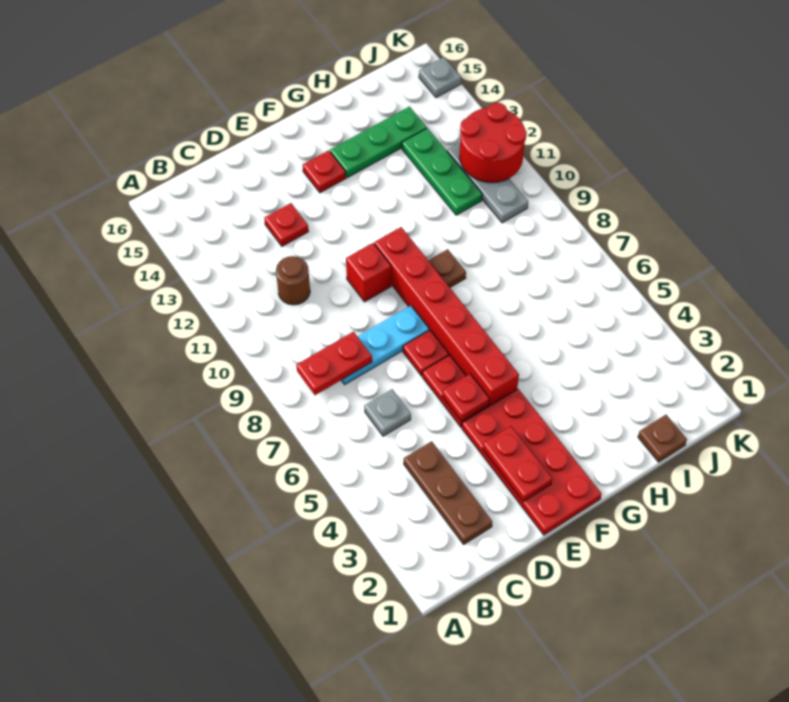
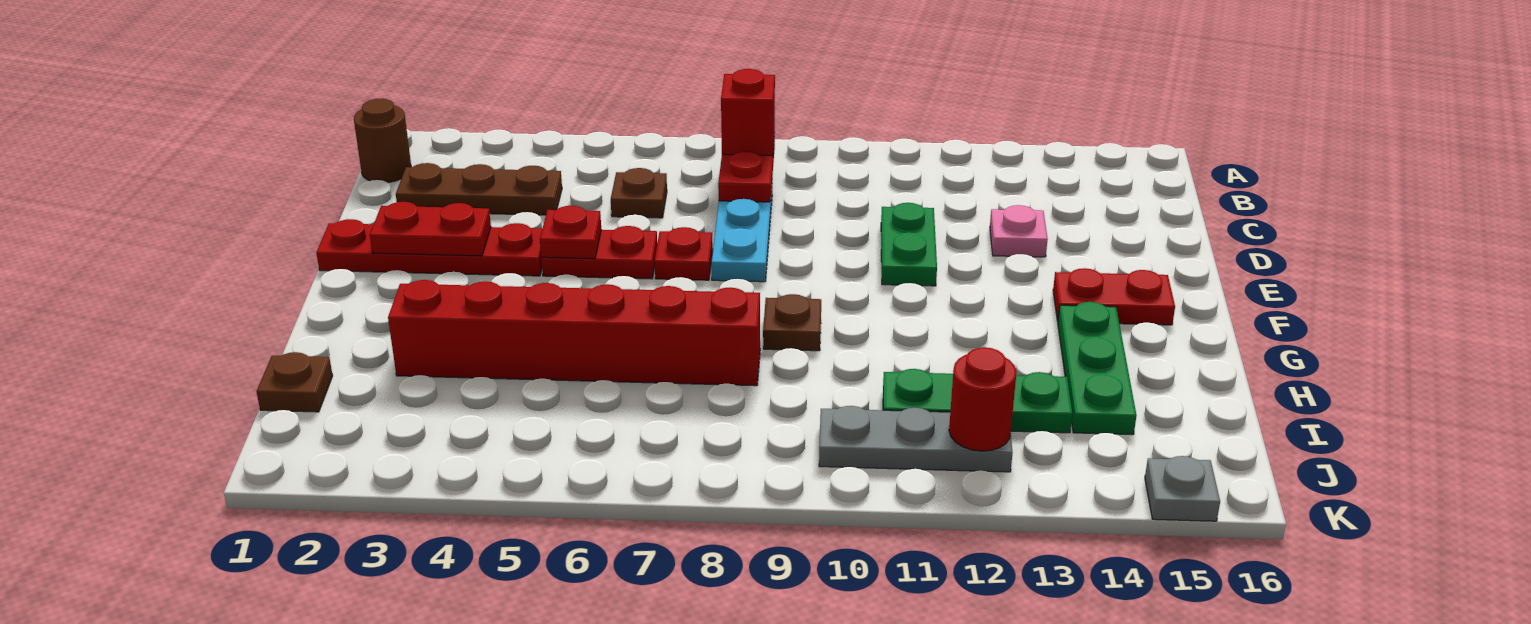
grey 1x1 plate [364,389,411,436] -> brown 1x1 plate [611,168,667,218]
brown 1x1 round brick [276,256,310,305] -> brown 1x1 round brick moved to [354,99,411,183]
none -> green 1x2 plate [881,203,937,286]
red 1x1 plate [264,203,309,246] -> pink 1x1 plate [990,205,1048,257]
red 2x4 plate [462,389,602,535] -> red 1x4 plate [316,219,542,276]
red 1x1 brick [346,243,391,302] -> red 1x1 brick moved to [721,69,775,156]
red 1x6 brick [374,227,519,406] -> red 1x6 brick moved to [388,280,760,386]
red 1x1 plate [303,150,346,193] -> red 1x2 plate [1053,268,1175,325]
red 2x2 round brick [460,103,527,183] -> red 1x1 round brick [949,347,1017,451]

